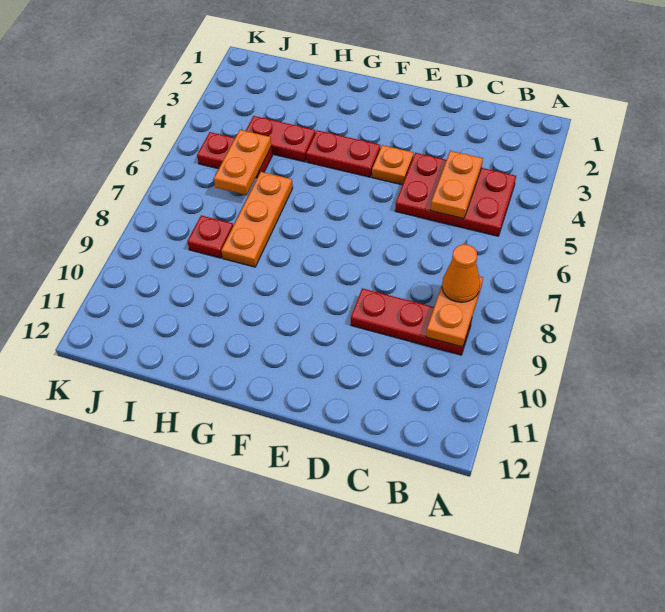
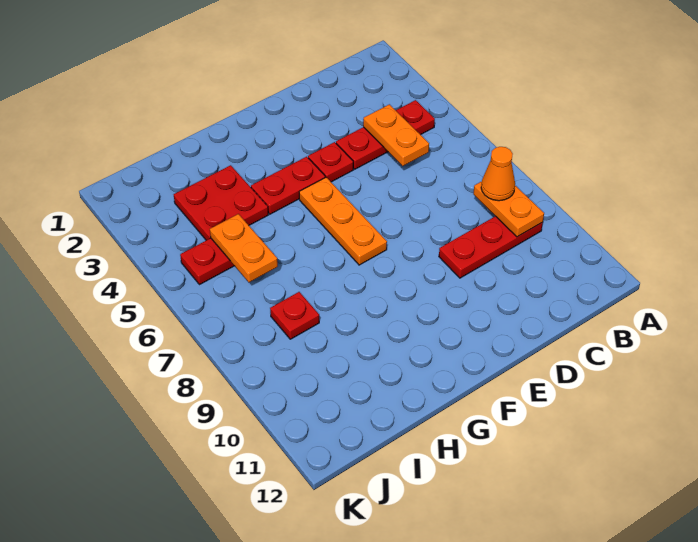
red 2x3 plate [395,153,516,236] -> red 1x3 plate [336,100,435,169]
orange 1x1 plate [372,145,414,185] -> red 1x1 plate [308,142,353,182]
red 1x2 plate [246,116,316,162] -> red 2x2 plate [174,165,268,240]
orange 1x3 plate [221,172,293,267] -> orange 1x3 plate moved to [299,177,387,265]

